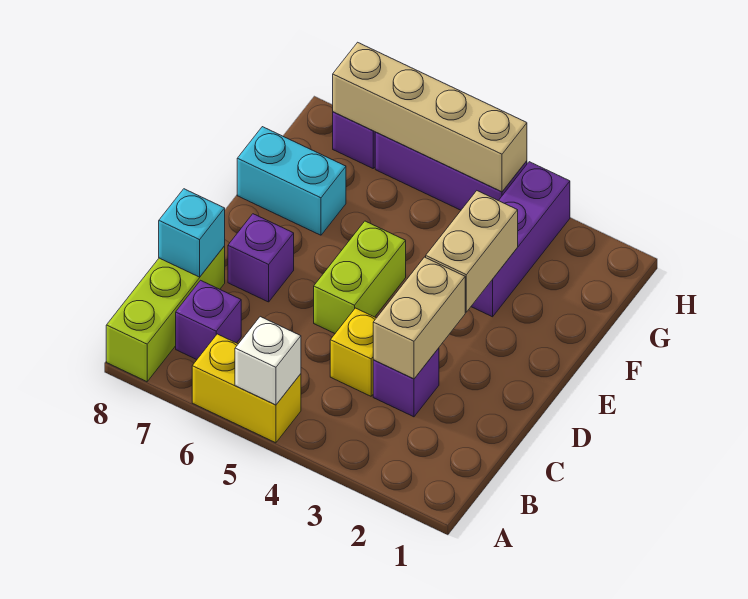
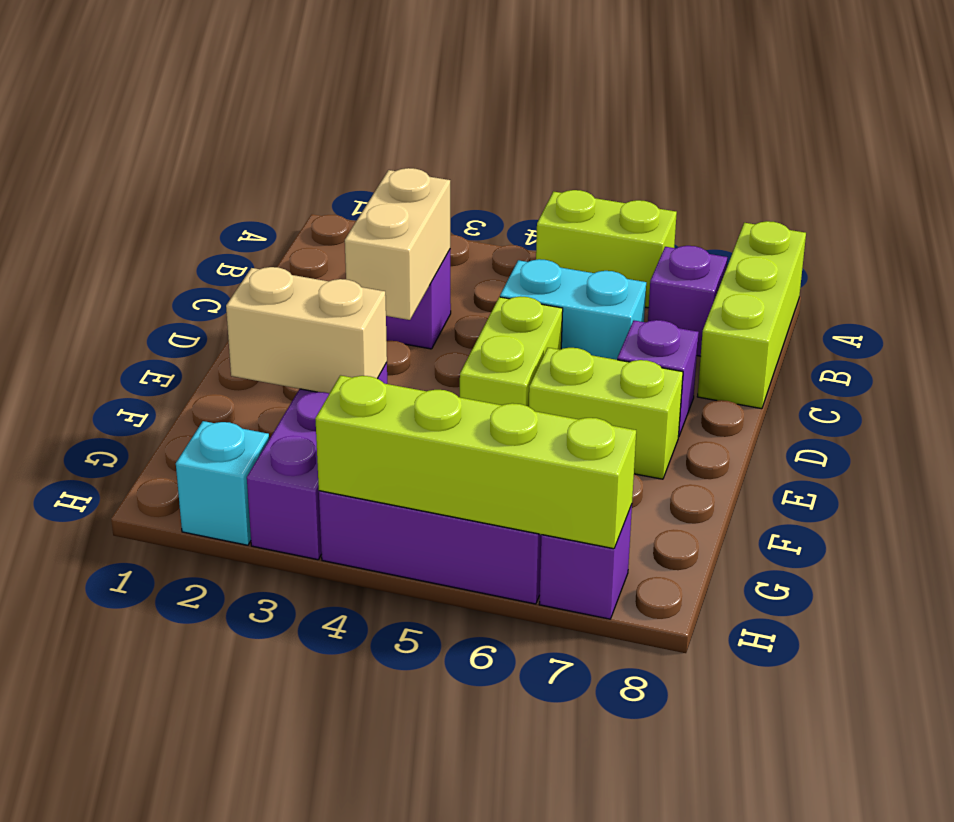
yellow 1x2 brick [192,334,301,443] -> lime 1x2 brick [536,190,677,308]
white 1x1 brick [235,317,301,405] -> none
yellow 1x1 brick [330,308,376,396] -> none
cyan 1x1 brick [159,189,225,277] -> cyan 1x1 brick moved to [176,421,269,545]
tan 1x2 brick [426,191,518,312] -> tan 1x2 brick turned to [226,267,387,394]
none -> lime 1x2 brick [529,348,683,479]
cyan 1x2 brick [237,127,346,235] -> cyan 1x2 brick moved to [500,259,646,360]
tan 1x4 brick [333,42,527,192] -> lime 1x4 brick [315,375,636,549]

